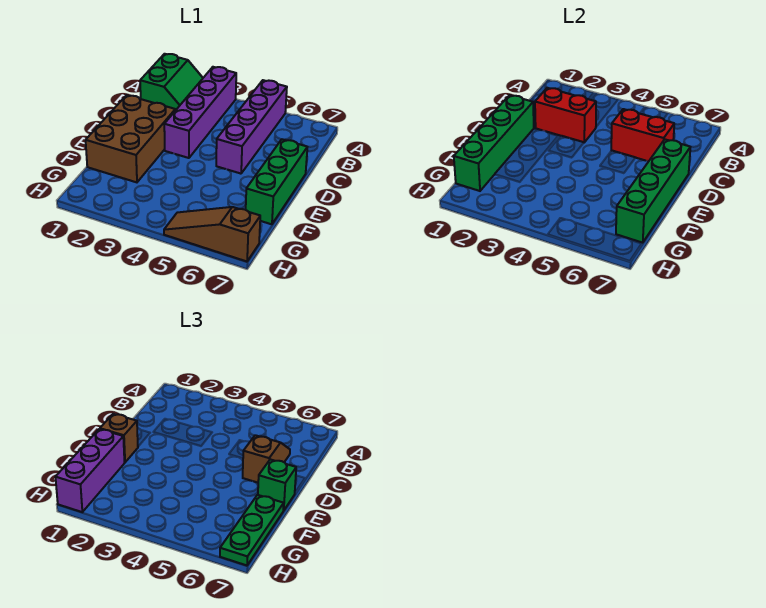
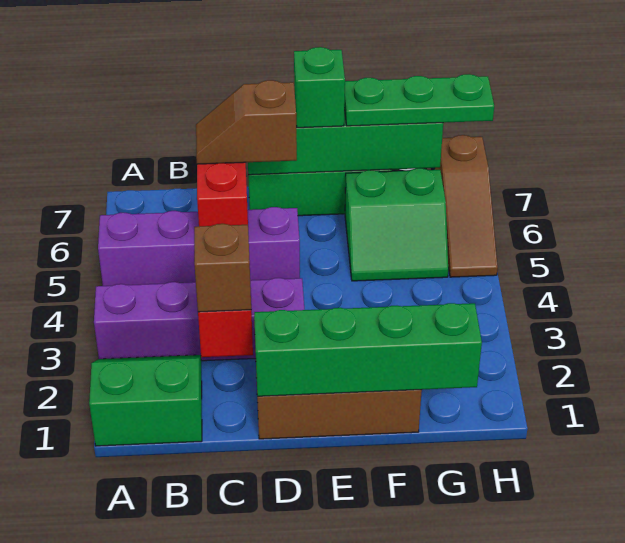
brown 1x1 brick [100,414,138,463] -> brown 1x1 brick moved to [194,224,251,312]
purple 1x3 brick [56,429,124,512] -> none
none -> green 2x2 slope [345,168,448,281]

